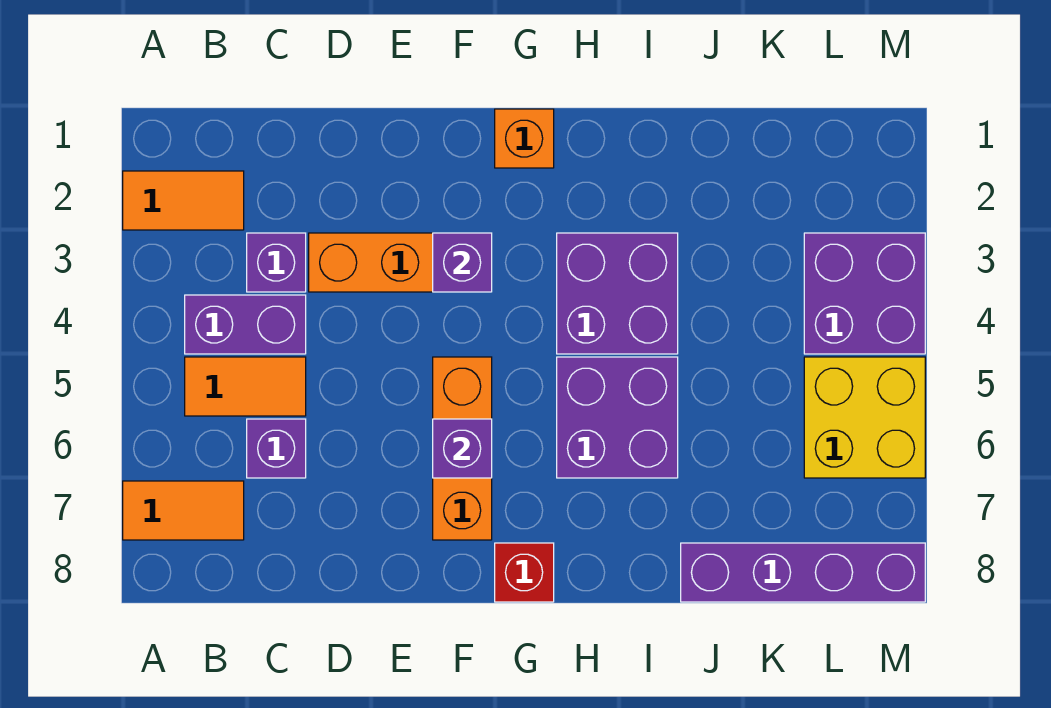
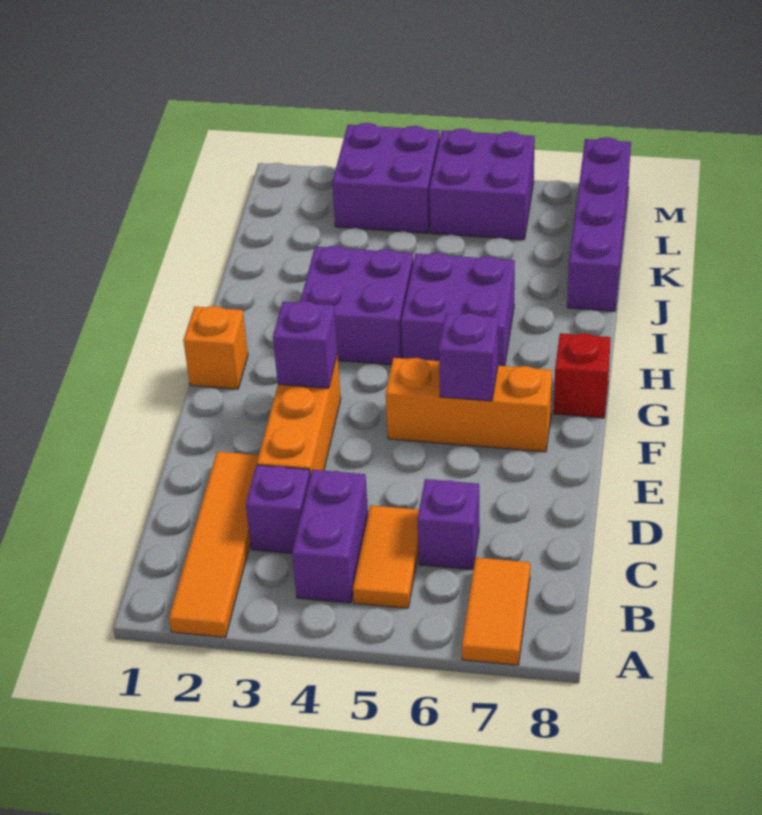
orange 1x2 tile [123,171,244,230] -> orange 1x4 tile [169,452,259,637]
yellow 2x2 brick [804,357,925,478] -> purple 2x2 brick [429,129,535,240]

